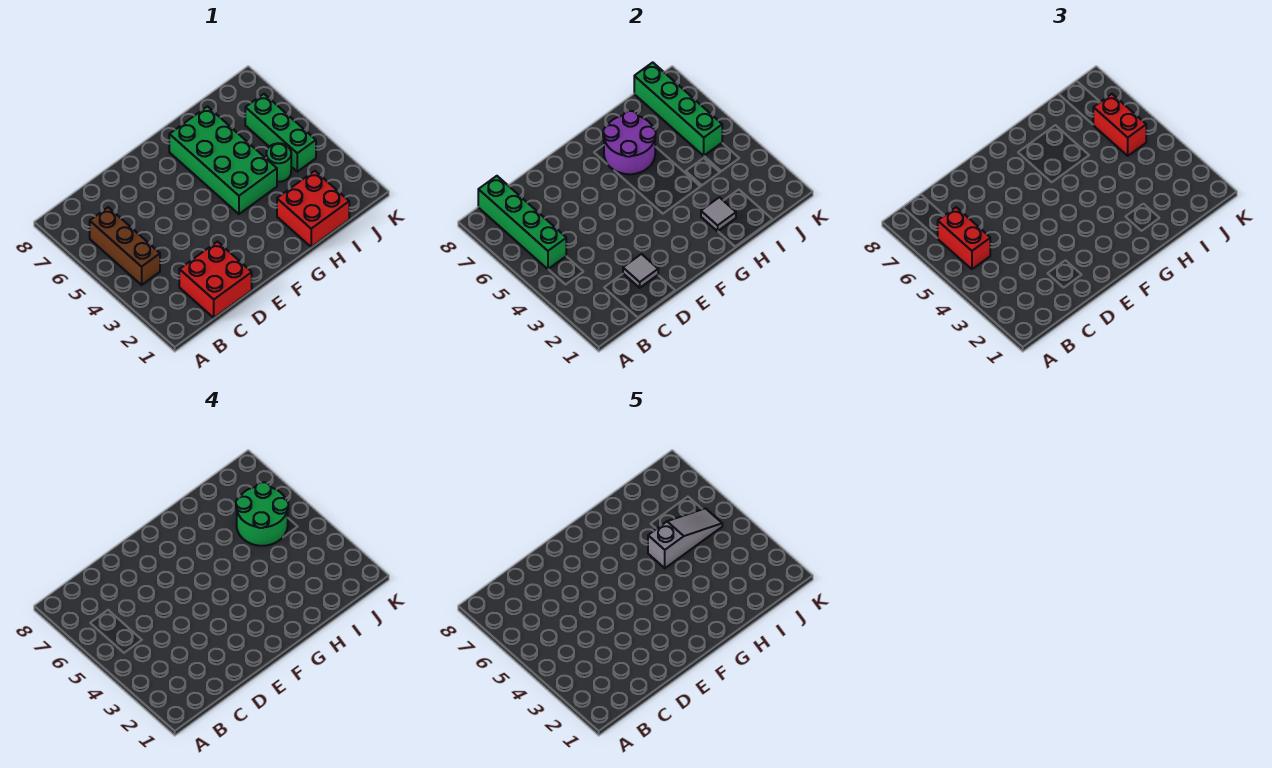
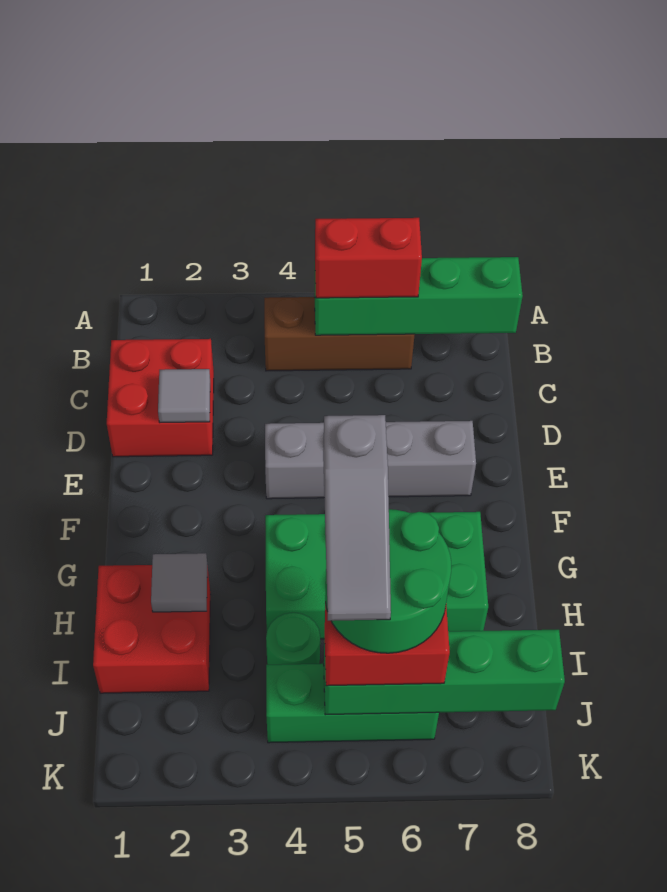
none -> grey 1x4 brick [265,421,476,499]
purple 2x2 round brick [603,111,656,174] -> none

